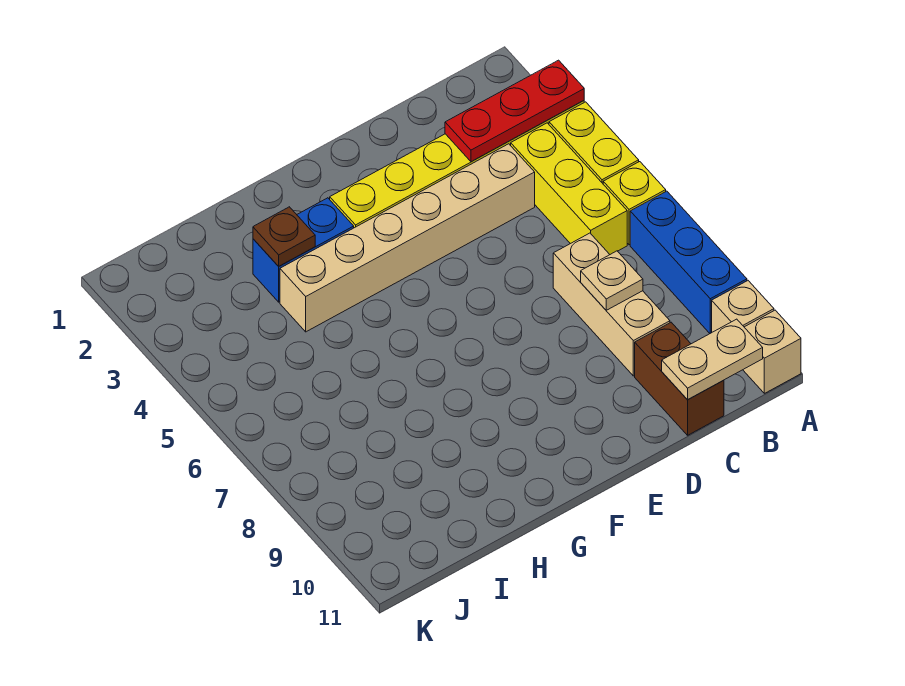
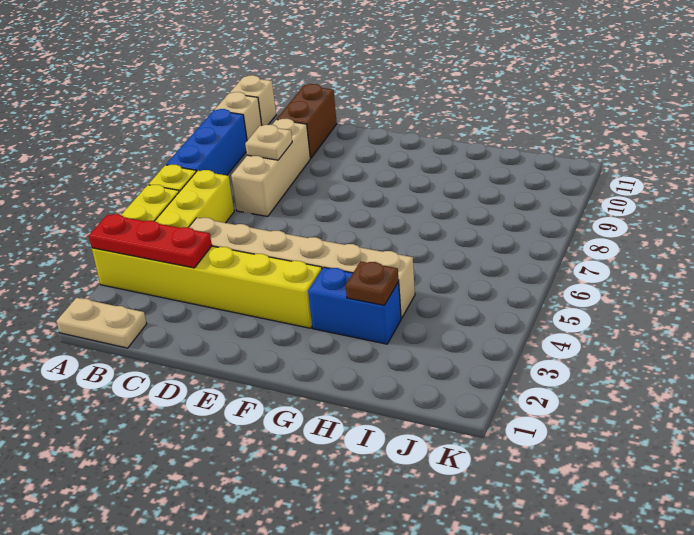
tan 1x2 plate [662,319,763,400] -> tan 1x2 plate moved to [56,298,147,348]

